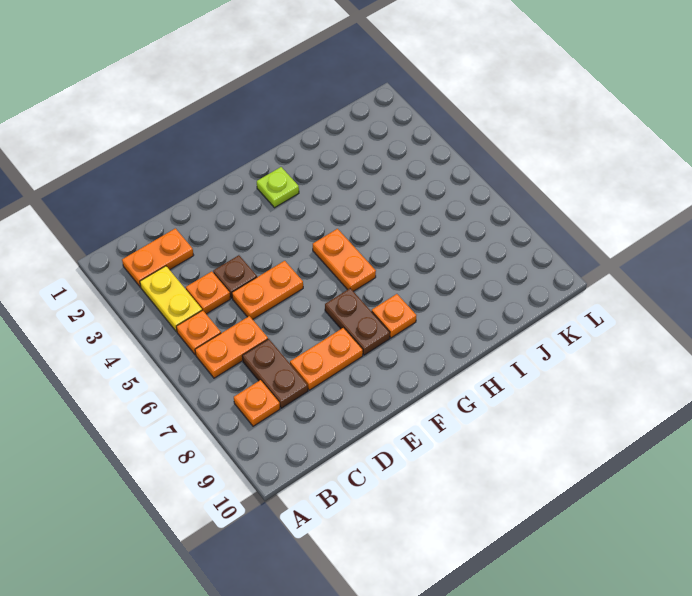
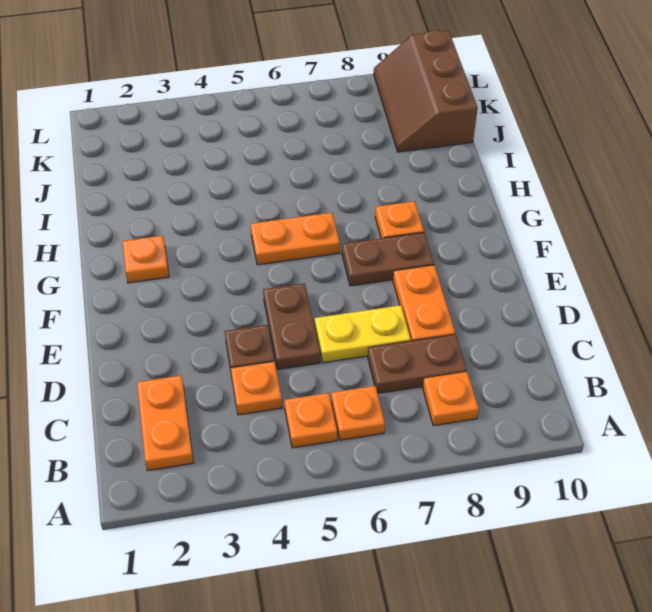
yellow 1x2 plate [140,266,202,332] -> yellow 1x2 plate moved to [315,305,411,363]
orange 1x2 plate [195,316,268,378] -> orange 1x1 plate [331,386,385,440]
orange 1x2 plate [232,261,303,319] -> brown 1x2 plate [263,283,320,370]
lime 1x1 plate [257,167,299,208] -> orange 1x1 plate [122,235,169,283]
none -> brown 2x3 slope [374,30,478,152]

